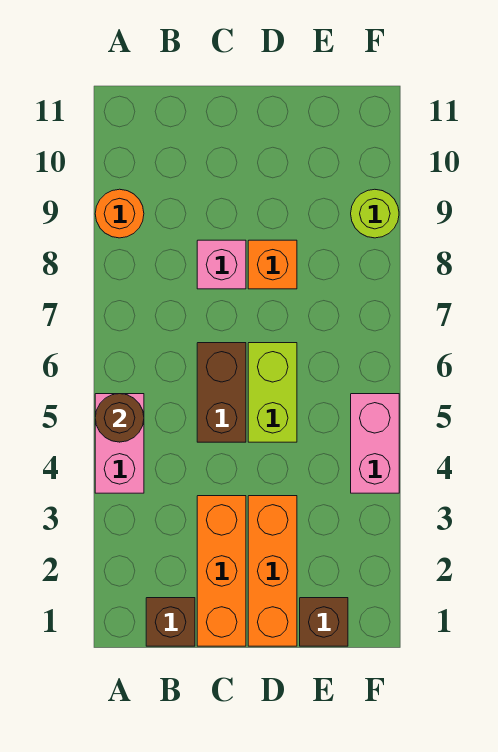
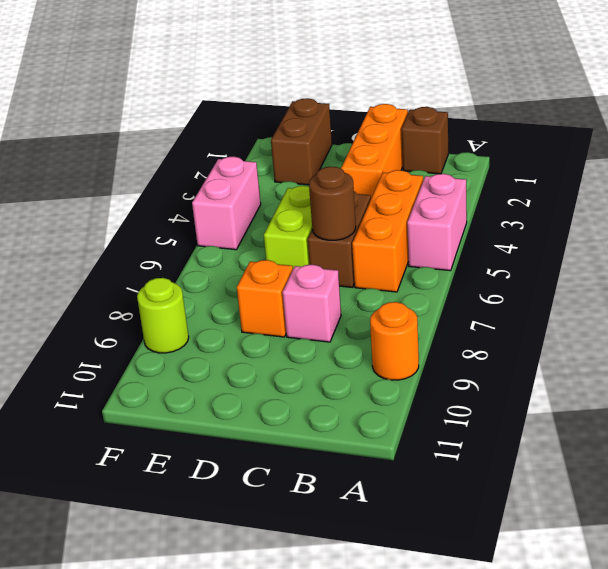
brown 1x1 round brick [95,394,144,442] -> brown 1x1 round brick moved to [309,167,356,240]
orange 1x3 brick [248,496,297,646] -> orange 1x3 brick moved to [352,170,423,292]
brown 1x1 brick [300,598,348,646] -> brown 1x2 brick [271,98,332,185]

